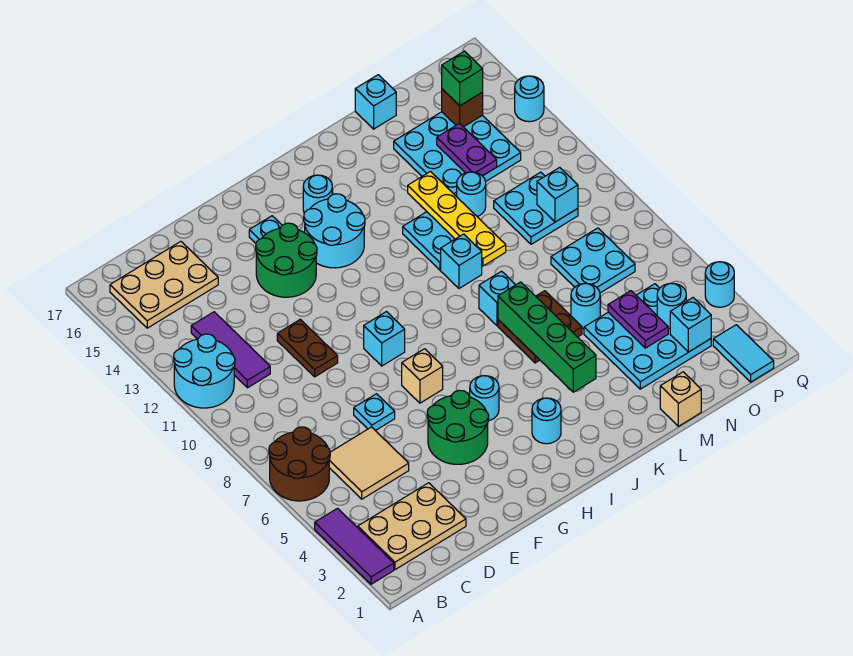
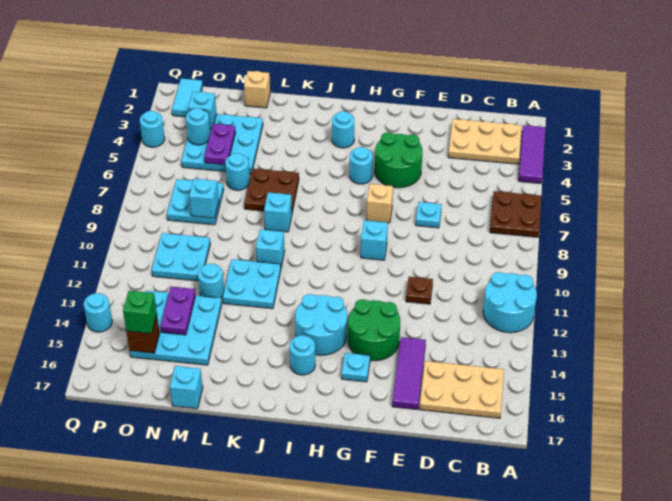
brown 2x2 round brick [269,427,330,501] -> brown 2x2 plate [490,191,541,237]
tan 2x2 tile [329,427,409,499] -> none
purple 1x3 tile [191,312,270,388] -> purple 1x3 tile moved to [392,337,426,410]
brown 1x2 plate [277,319,338,377] -> brown 1x1 plate [406,277,433,304]
green 1x4 brick [498,282,596,392] -> none
yellow 1x4 plate [408,172,506,266] -> none
cyan 1x1 brick [537,167,578,222] -> cyan 1x1 brick moved to [189,179,219,218]

